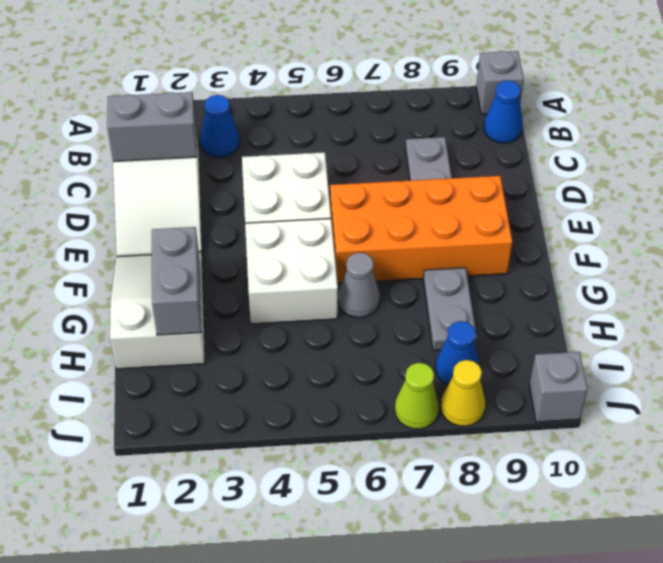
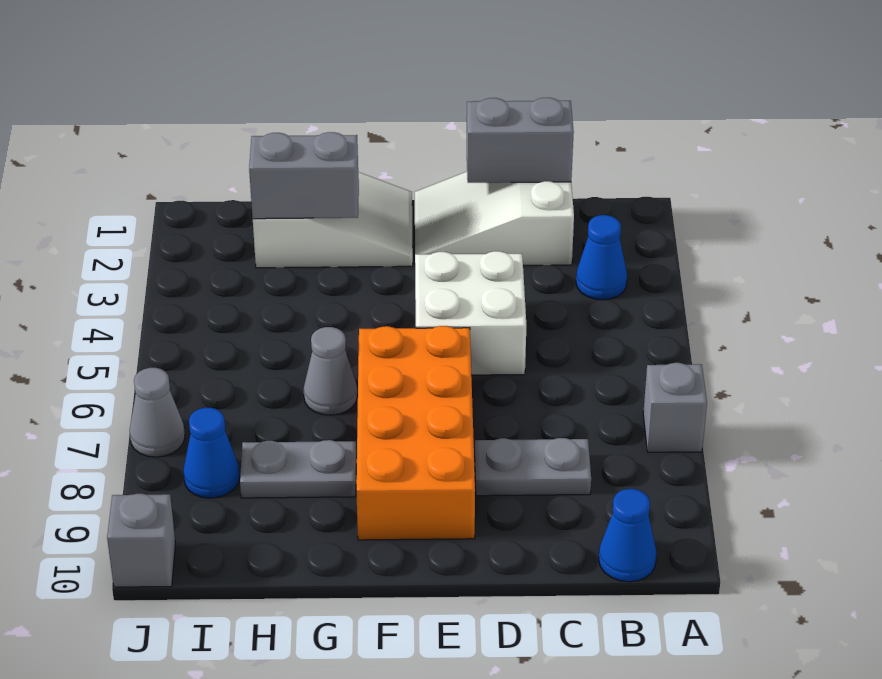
grey 1x1 brick [476,51,524,114] -> grey 1x1 brick moved to [643,363,707,452]
grey 1x2 brick [107,92,197,162] -> grey 1x2 brick turned to [467,98,574,183]
white 2x2 brick [245,219,338,324] -> none
lime 1x1 cone [395,363,439,429] -> grey 1x1 cone [130,368,185,457]
yellow 1x1 cone [441,360,485,426] -> none

